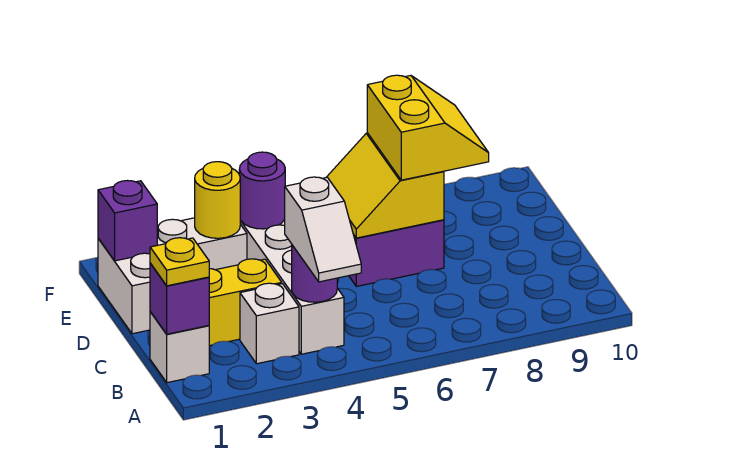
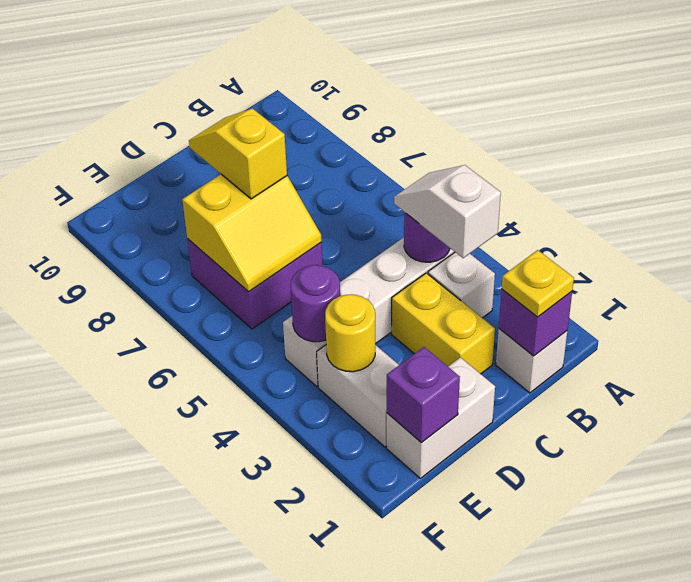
white 1x2 slope [285,177,361,282] -> white 1x2 slope turned to [394,165,501,258]
yellow 2x2 slope [367,75,489,180] -> yellow 1x2 slope [189,109,287,199]

